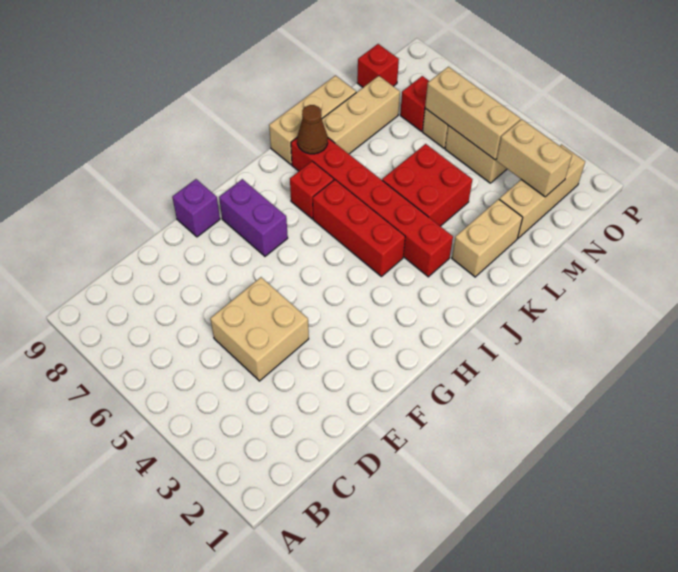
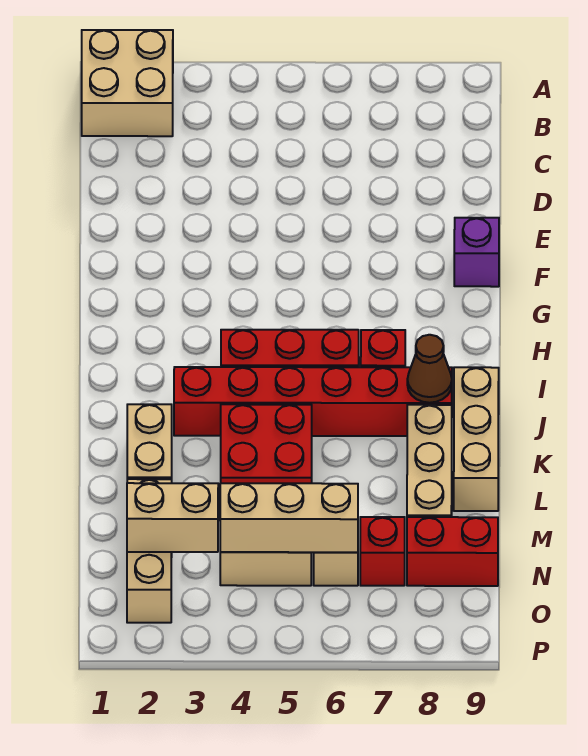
tan 2x2 brick [210,277,309,381] -> tan 2x2 brick moved to [82,30,173,136]
purple 1x2 brick [219,179,288,256] -> none
red 1x1 brick [357,44,399,87] -> red 1x2 brick [407,517,498,586]

